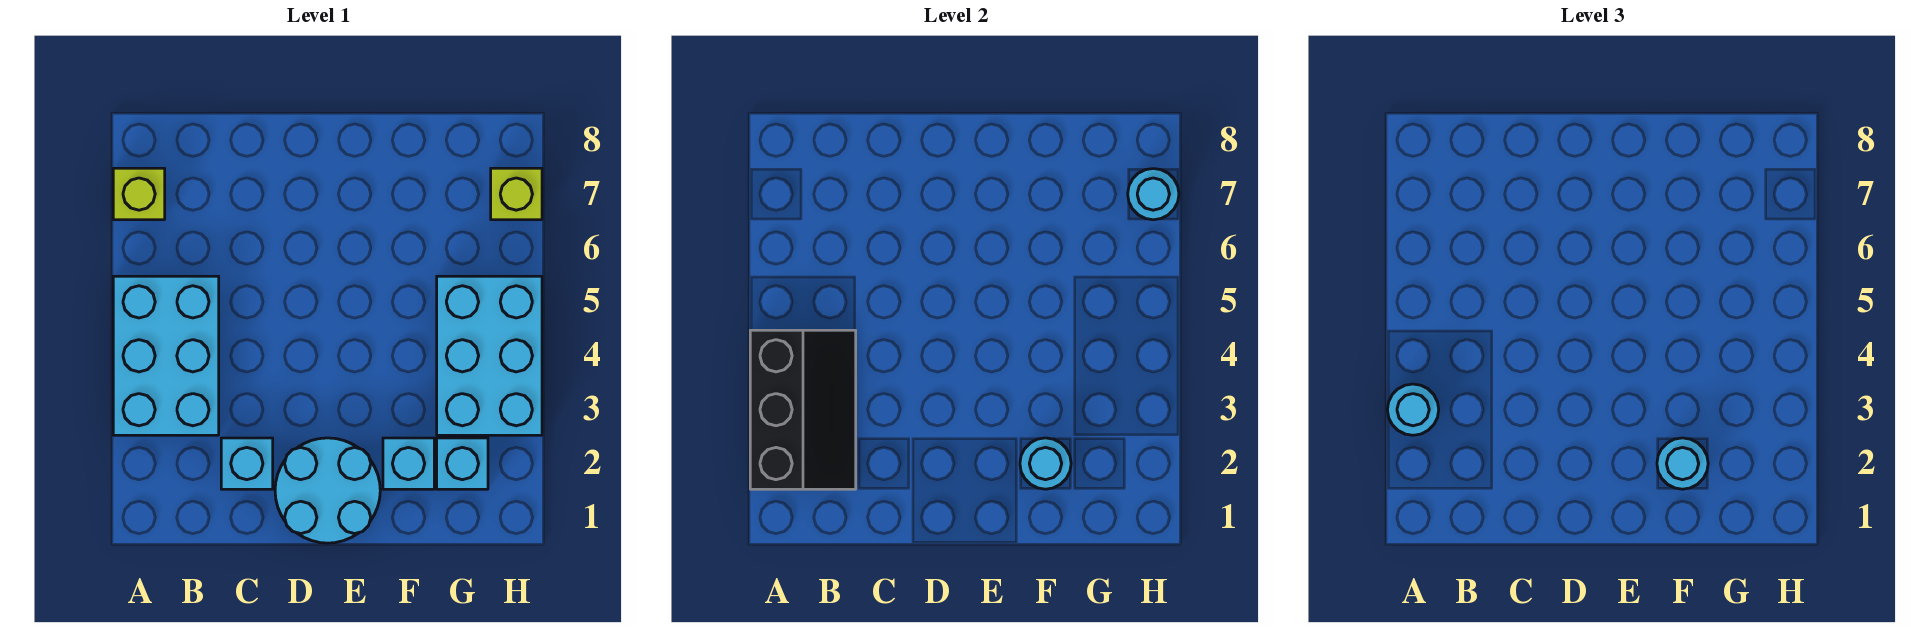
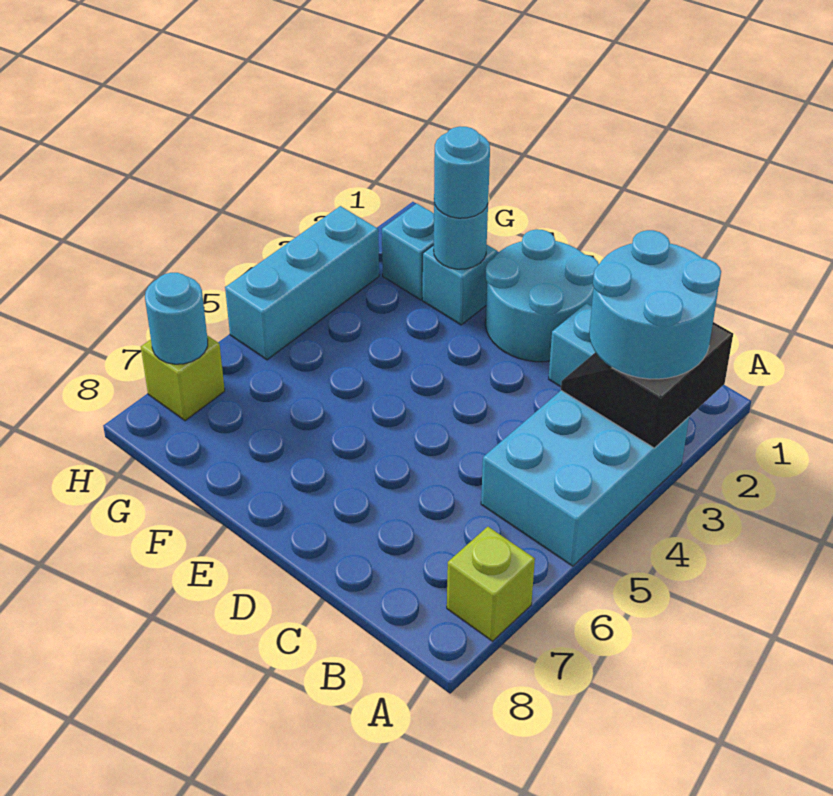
black 2x3 slope [750,330,856,489] -> black 2x2 slope [561,322,733,448]
cyan 1x1 round brick [1387,384,1439,435] -> cyan 2x2 round brick [589,230,721,379]
cyan 2x3 brick [437,276,542,435] -> cyan 1x3 brick [225,206,379,360]

